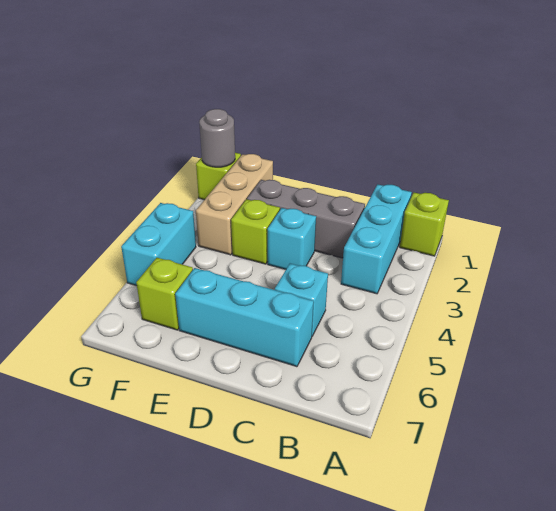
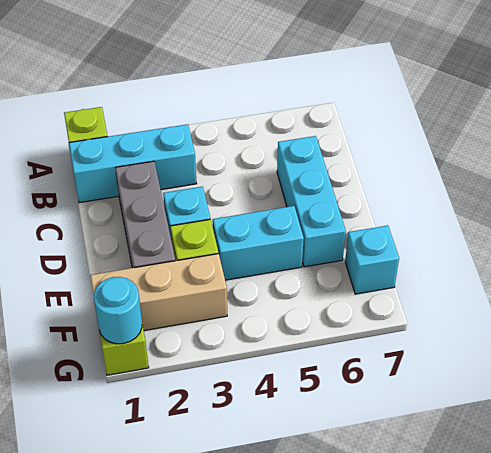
cyan 1x1 brick [275,264,328,336] -> cyan 1x1 brick moved to [345,226,399,294]
lime 1x1 brick [136,258,193,330] -> none
grey 1x1 round brick [199,109,235,167] -> cyan 1x1 round brick [94,277,142,344]
cyan 1x2 brick [121,203,196,286] -> cyan 1x2 brick moved to [213,206,304,280]

